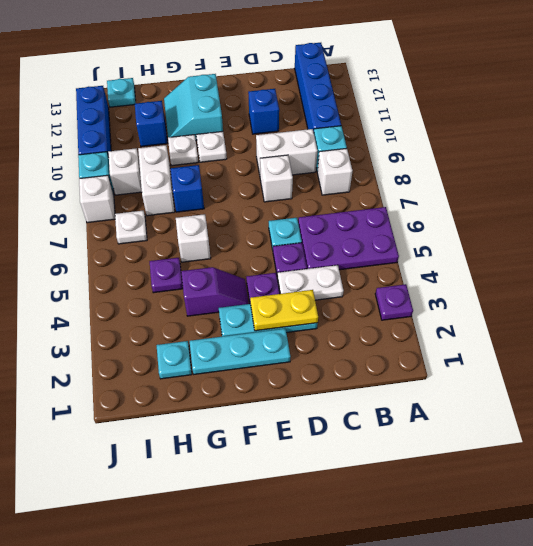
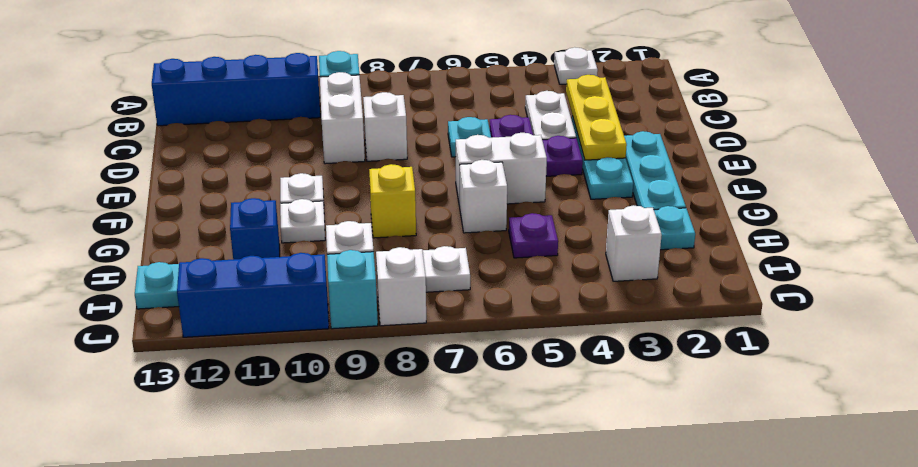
purple 1x1 plate [375,284,413,320] -> white 1x1 plate [554,47,598,84]
purple 2x3 plate [298,207,399,270] -> none
white 1x1 brick [317,148,352,195] -> white 1x1 brick moved to [606,205,662,281]
yellow 1x2 plate [250,290,318,331] -> yellow 1x3 plate [566,75,627,160]
blue 1x1 brick [248,89,279,134] -> none
purple 1x2 slope [181,267,249,316] -> none
cyan 2x2 slope [164,74,223,140] -> none
blue 1x1 brick [170,165,204,212] -> yellow 1x1 brick [369,164,416,238]
white 1x2 brick [138,145,175,216] -> white 1x2 brick moved to [456,133,547,206]

